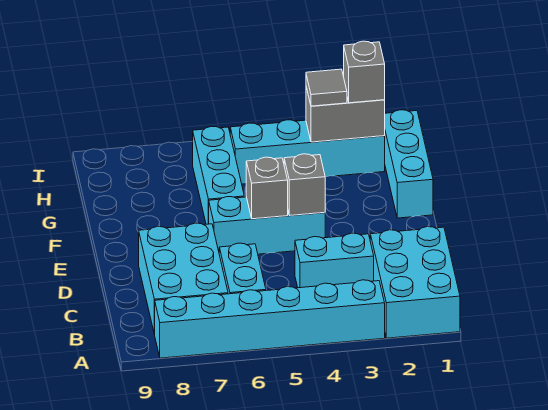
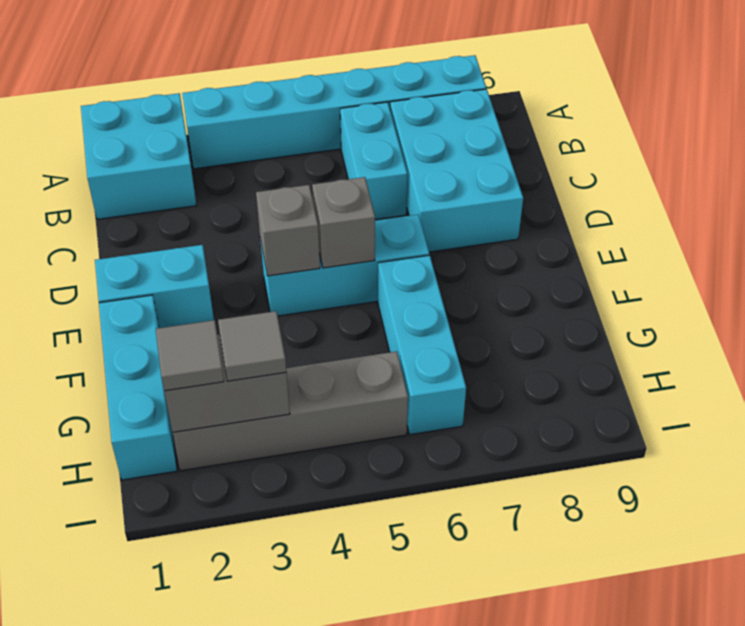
cyan 2x3 brick [370,227,460,338] -> cyan 2x2 brick [81,93,196,219]
cyan 1x2 brick [295,233,374,288] -> cyan 1x2 brick moved to [95,245,214,328]
cyan 1x4 brick [230,120,385,184] -> grey 1x4 brick [173,351,408,471]
grey 1x1 brick [344,41,385,103] -> grey 1x1 tile [156,320,224,391]

